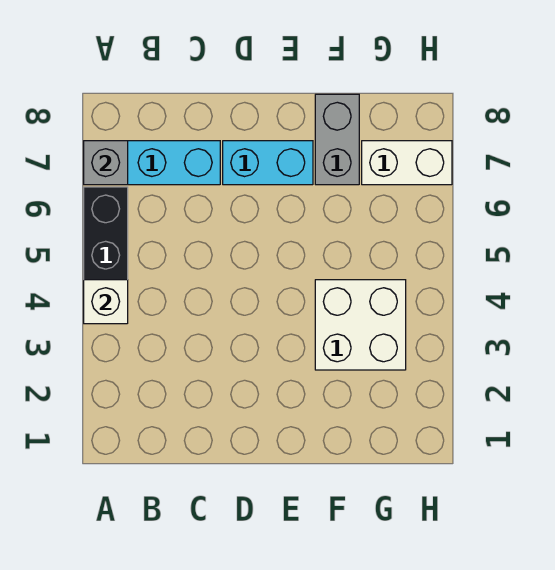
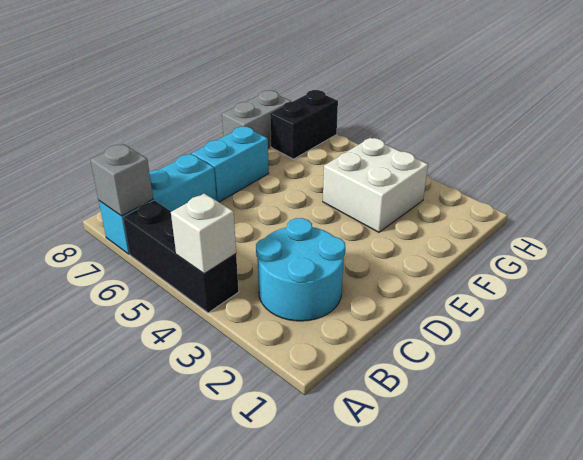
none -> cyan 2x2 round brick [256,218,345,321]
grey 1x2 brick [315,94,359,185] -> grey 1x2 brick turned to [222,91,291,148]
white 1x2 brick [362,141,452,185] -> black 1x2 brick [270,90,338,159]

